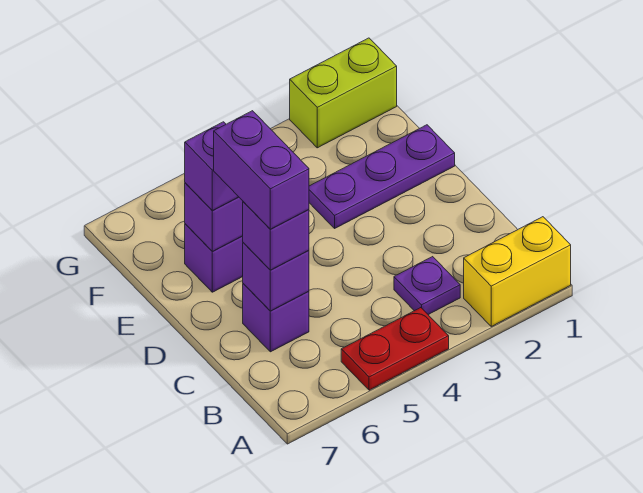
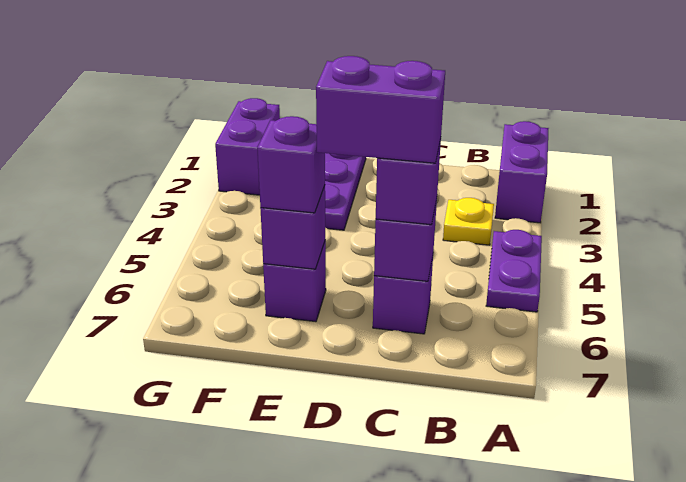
yellow 1x2 brick [464,217,571,326] -> purple 1x2 brick [495,121,549,223]
red 1x2 plate [341,308,449,390] -> purple 1x2 plate [486,230,542,312]
purple 1x1 plate [394,257,460,315] -> yellow 1x1 plate [443,198,494,245]
lime 1x2 brick [290,38,397,148] -> purple 1x2 brick [215,98,280,195]

